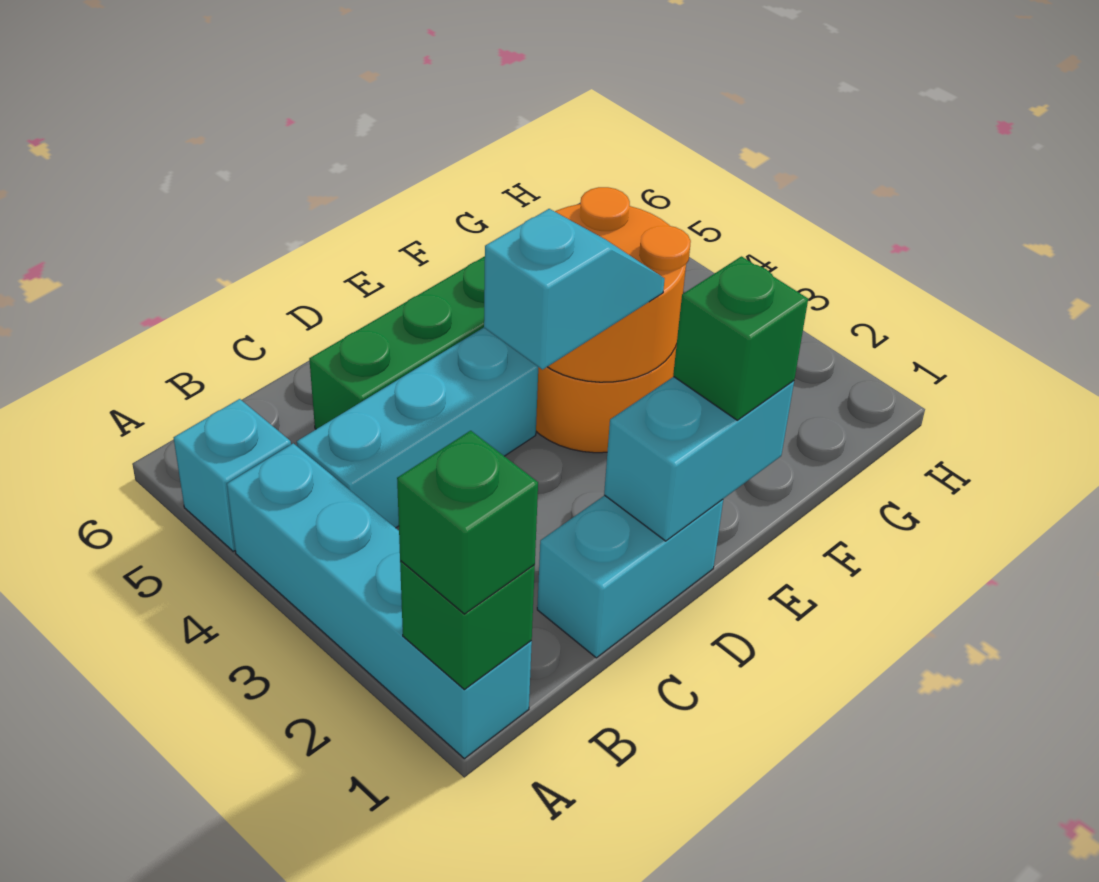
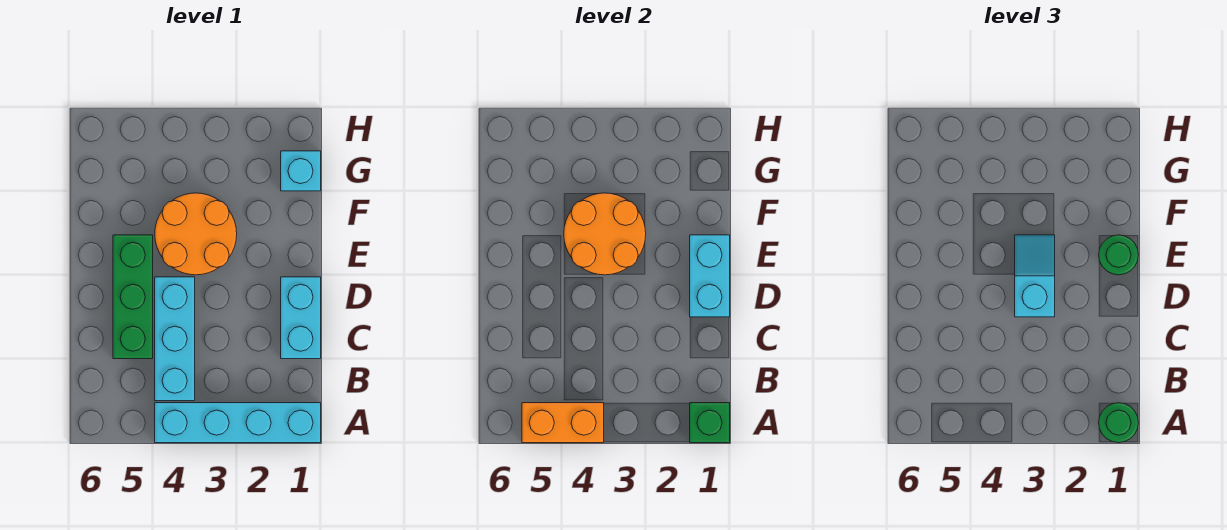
green 1x1 brick [397,431,538,614] -> green 1x1 round brick [1099,403,1139,443]
none -> orange 1x2 brick [522,403,604,443]
cyan 1x1 brick [174,399,291,551] -> cyan 1x1 brick moved to [281,151,321,191]
green 1x1 brick [673,256,808,420] -> green 1x1 round brick [1099,235,1138,275]

